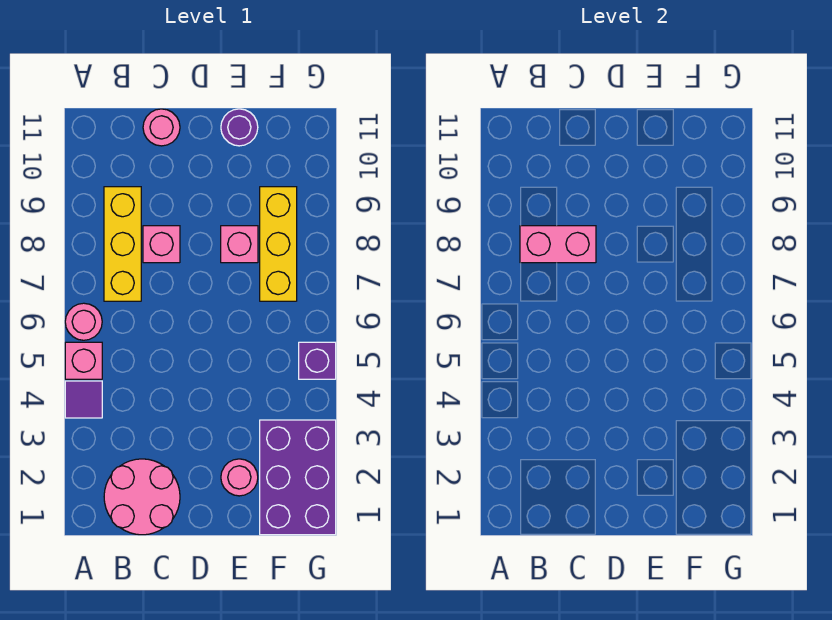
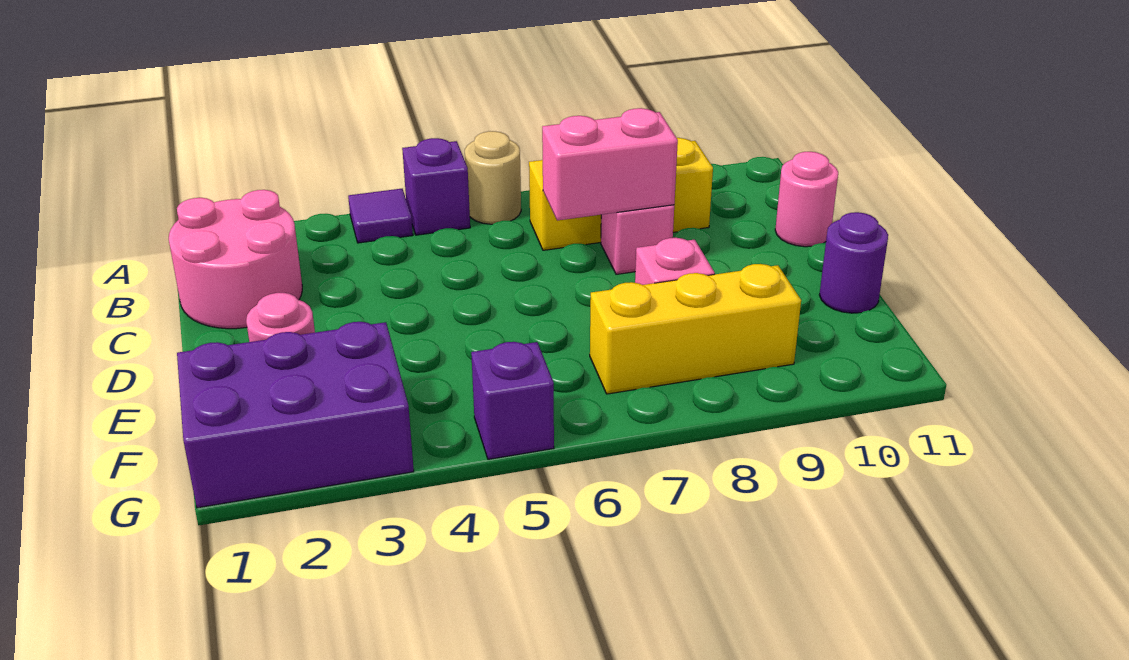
pink 1x1 brick [65,342,102,379] -> purple 1x1 brick [402,138,470,235]
pink 1x1 round brick [65,303,102,340] -> tan 1x1 round brick [465,131,521,224]
pink 1x2 brick [520,226,596,263] -> pink 1x2 brick turned to [542,108,678,221]

